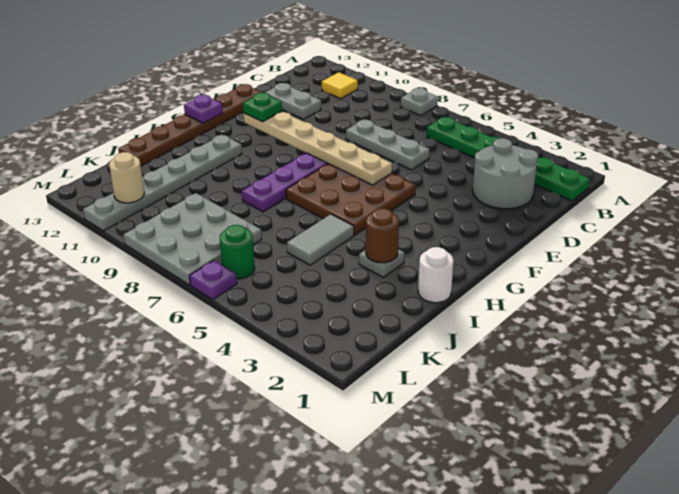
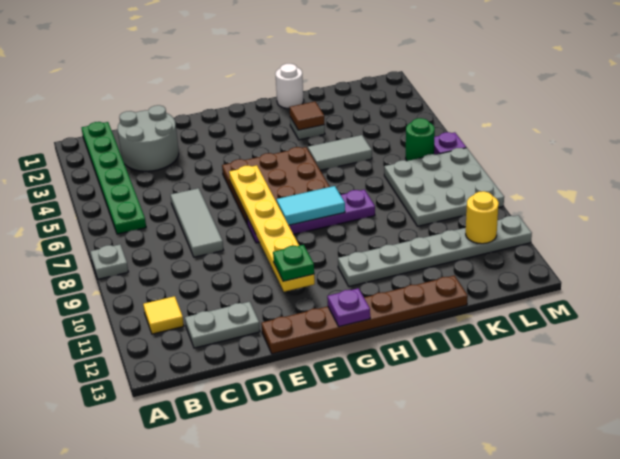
grey 1x3 plate [346,120,430,170] -> grey 1x3 tile [171,188,223,257]
grey 1x2 plate [265,83,321,119] -> grey 1x2 plate turned to [185,302,260,348]
tan 1x6 plate [244,112,392,185] -> yellow 1x6 plate [229,165,315,292]
none -> cyan 1x2 tile [276,186,345,225]
brown 1x1 round brick [366,208,399,263] -> brown 1x1 tile [289,102,324,130]
tan 1x1 round brick [109,152,144,203] -> yellow 1x1 round brick [466,191,499,244]

